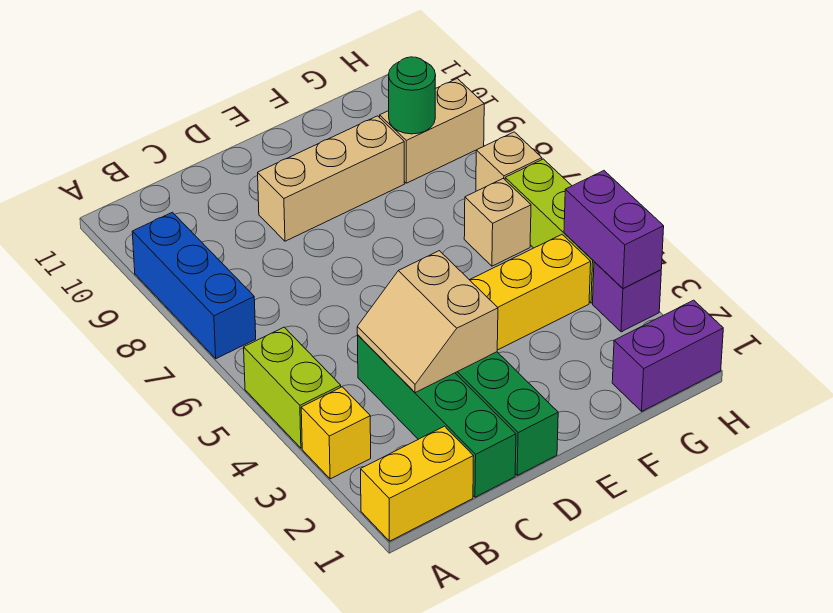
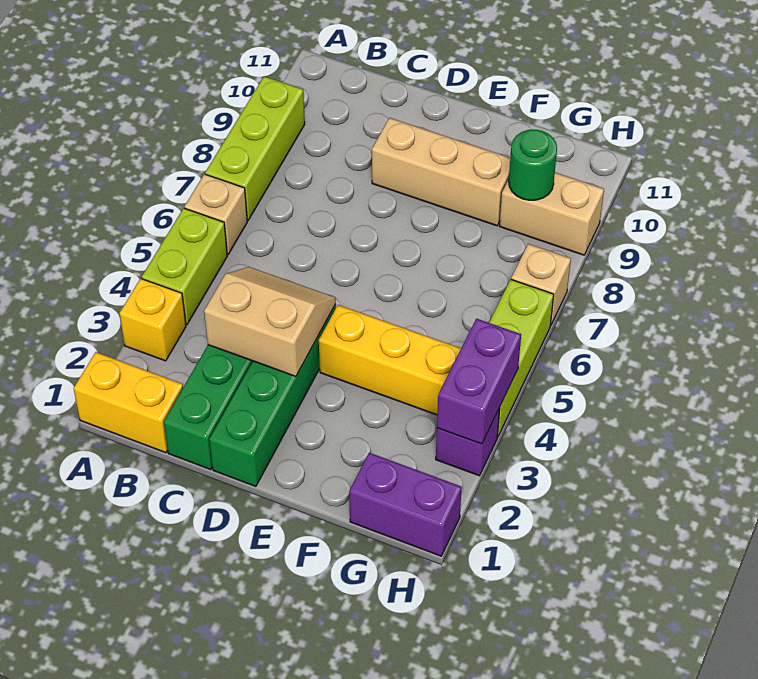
blue 1x3 brick [132,212,256,359] -> lime 1x3 brick [205,76,305,220]
tan 2x2 slope [357,251,498,393] -> tan 2x2 slope turned to [204,267,336,376]
tan 1x1 brick [464,178,531,266] -> tan 1x1 brick moved to [184,174,247,254]

